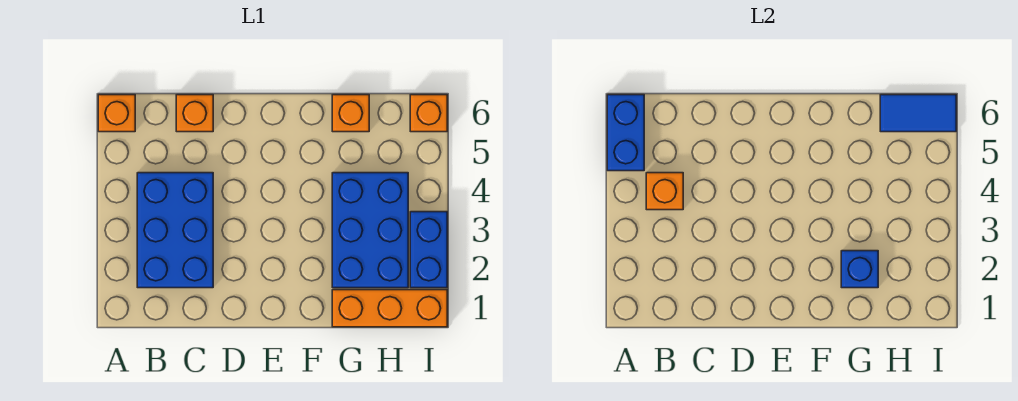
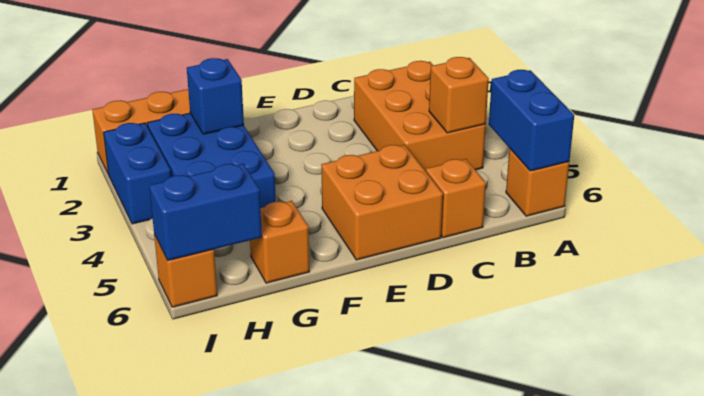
blue 2x3 brick [137,173,213,288] -> orange 2x3 brick [354,61,486,171]
none -> orange 2x2 brick [321,145,443,260]
blue 1x2 tile [880,95,956,132] -> blue 1x2 brick [149,164,262,260]

